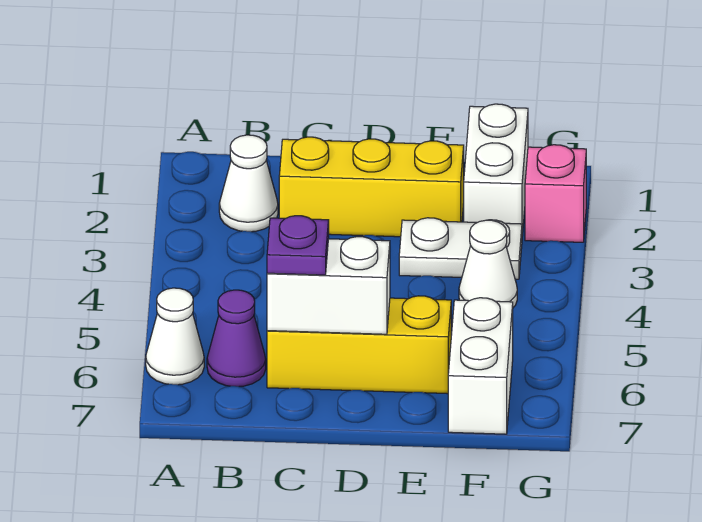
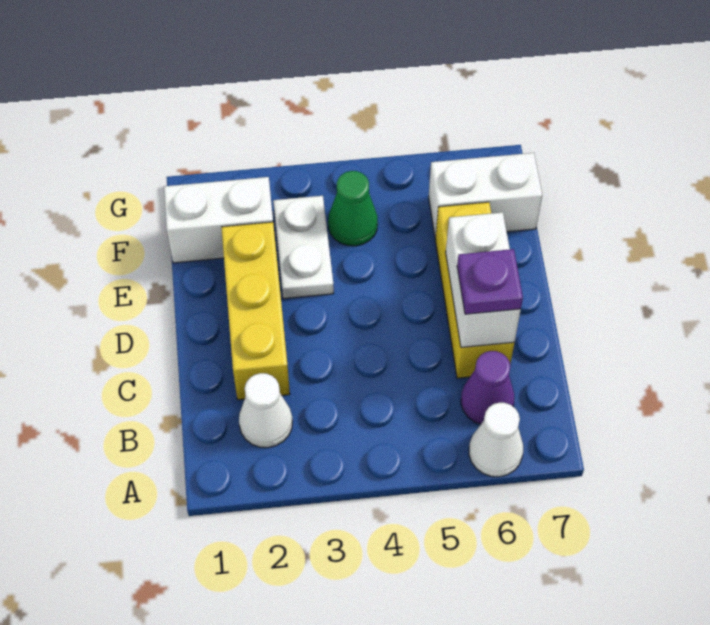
white 1x1 cone [459,220,517,308] -> green 1x1 cone [328,171,378,246]
pink 1x1 brick [525,145,586,242] -> none

